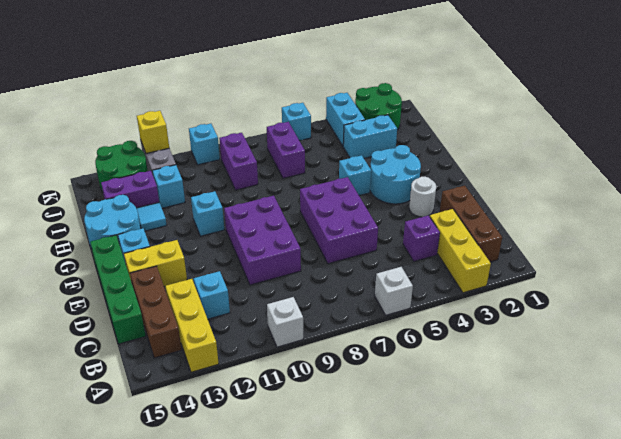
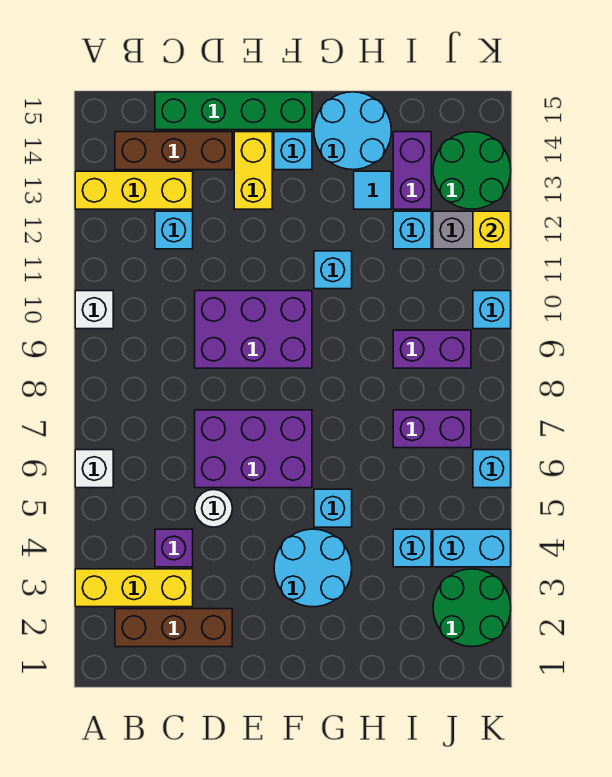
white 1x1 round brick [409,177,436,217] -> white 1x1 round brick moved to [195,490,232,527]
cyan 1x2 brick [343,115,397,159] -> cyan 1x1 brick [393,529,431,567]

